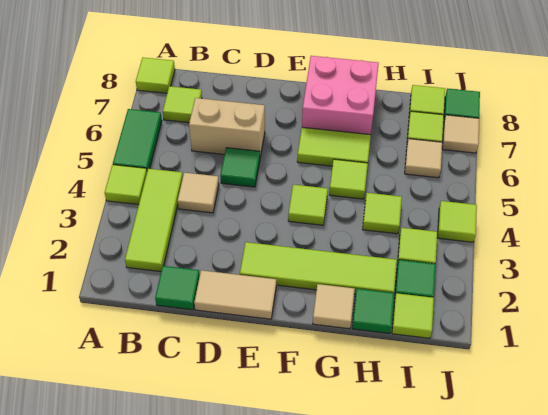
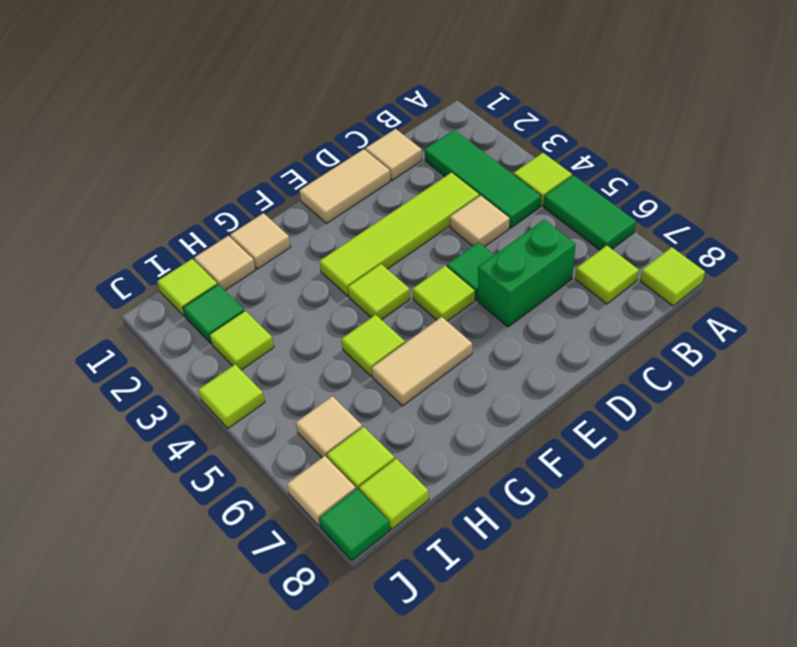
lime 1x3 tile [125,169,183,272] -> green 1x3 tile [425,130,541,228]
green 1x1 tile [155,266,200,310] -> tan 1x1 tile [365,129,422,180]
tan 1x2 brick [189,98,265,157] -> green 1x2 brick [478,220,576,327]
lime 1x4 tile [240,242,397,295] -> lime 1x4 tile moved to [319,173,479,296]
lime 1x2 tile [297,127,371,166] -> tan 1x2 tile [372,317,472,406]
pink 2x2 brick [302,56,379,135] -> none
green 1x1 tile [352,289,394,334] -> tan 1x1 tile [194,236,256,290]
lime 1x1 tile [363,193,402,234] -> lime 1x1 tile moved to [413,266,475,321]

